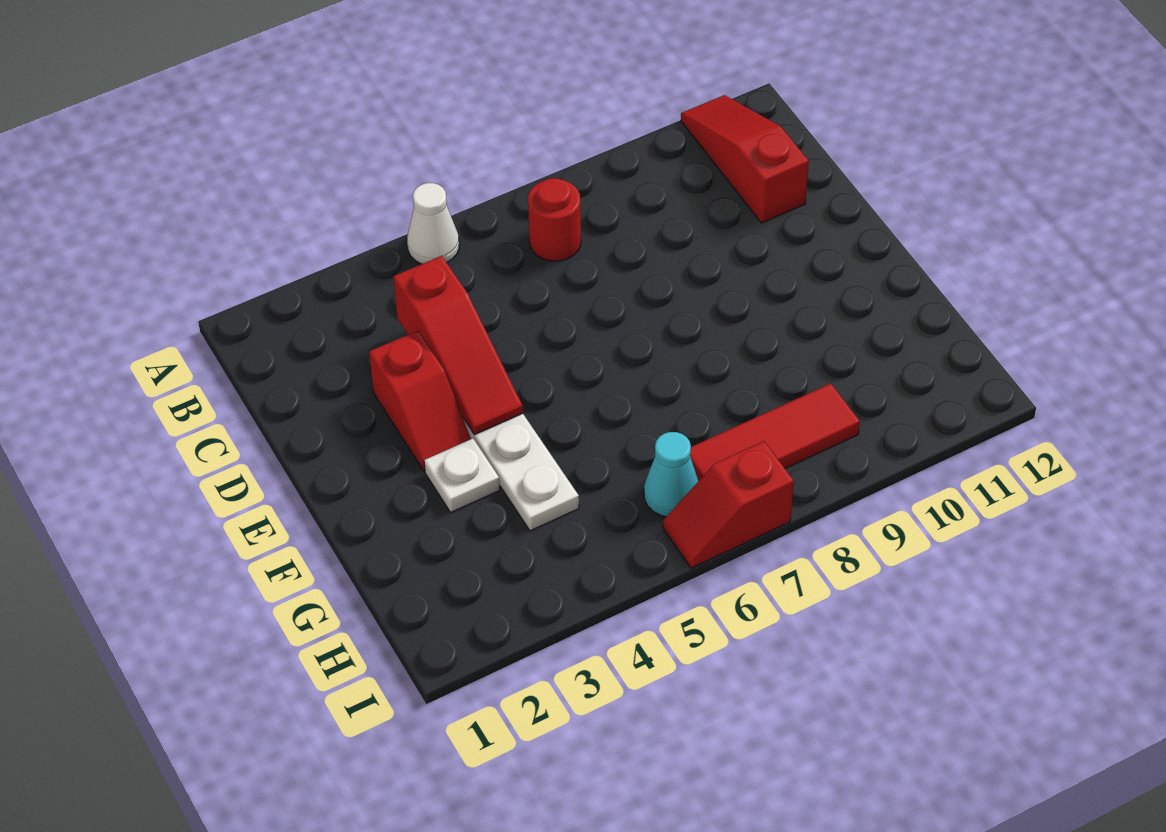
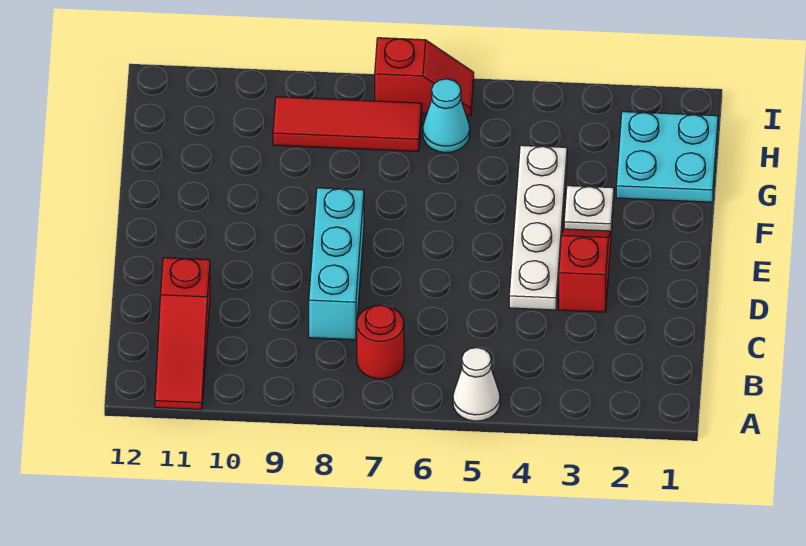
red 1x3 slope [393,256,523,435] -> none
none -> cyan 1x3 brick [309,188,364,340]
none -> cyan 2x2 plate [616,112,718,202]

